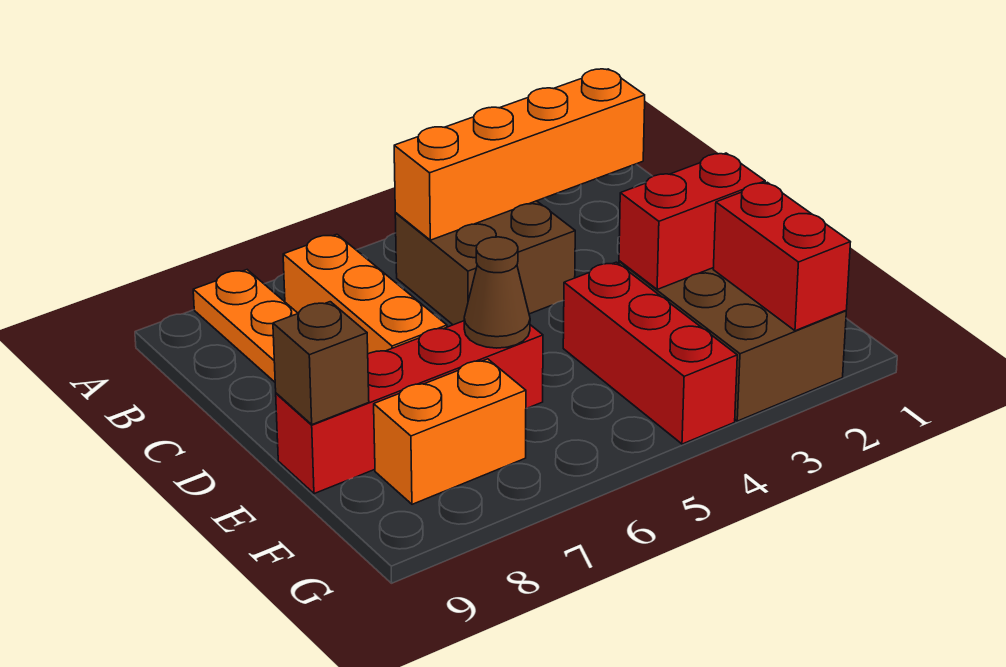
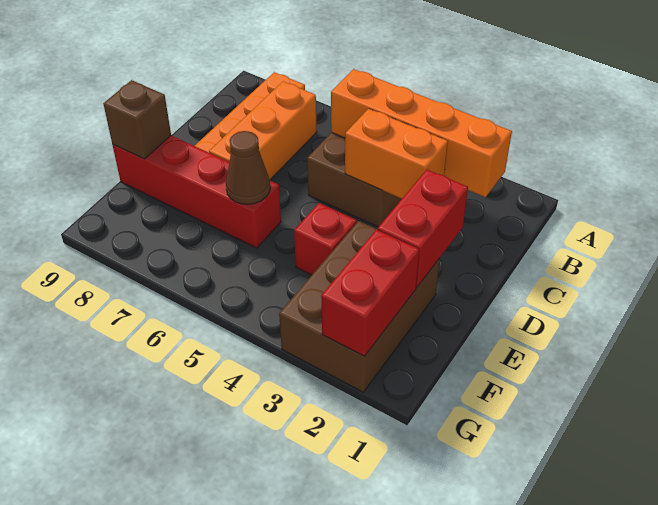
red 1x2 brick [619,153,765,290] -> red 1x2 brick turned to [378,170,468,287]
red 1x3 brick [563,262,737,444] -> red 1x1 brick [294,203,357,275]
orange 1x2 brick [374,359,526,504] -> orange 1x2 brick moved to [345,109,448,199]

